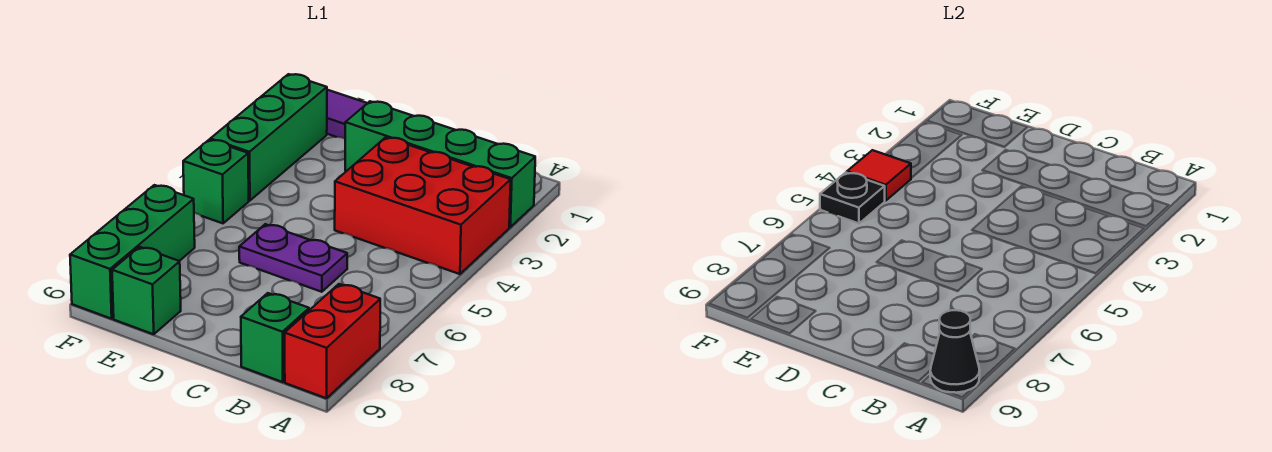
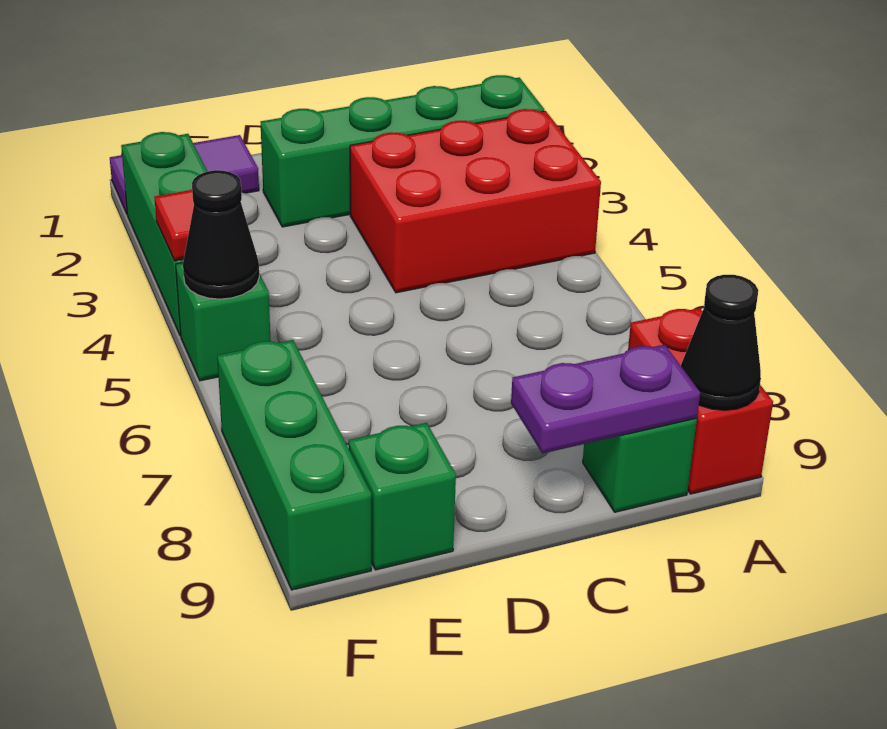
purple 1x2 plate [239,224,347,292] -> purple 1x2 plate moved to [511,345,700,453]
black 1x1 plate [820,173,885,223] -> black 1x1 cone [183,170,259,299]

